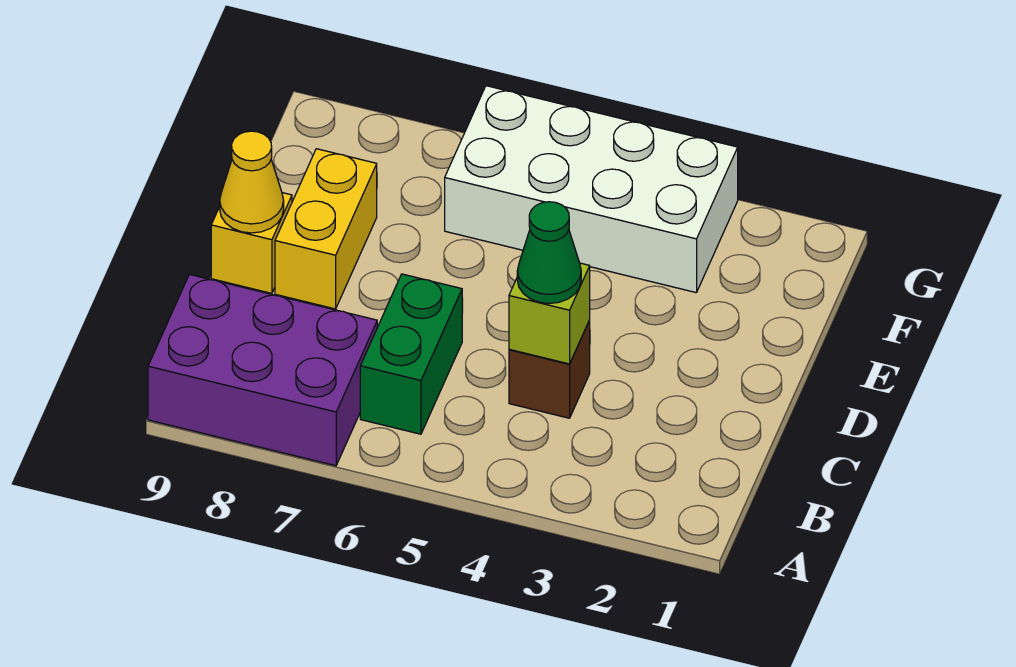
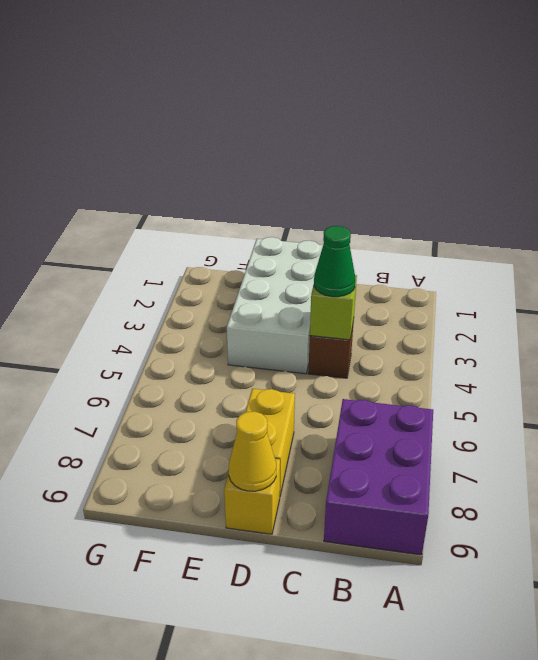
green 1x2 brick [360,274,462,434] -> none
yellow 1x2 brick [275,149,377,309] -> yellow 1x2 brick turned to [246,389,295,495]
white 2x4 brick [445,86,738,293] -> white 2x4 brick moved to [227,237,323,374]

